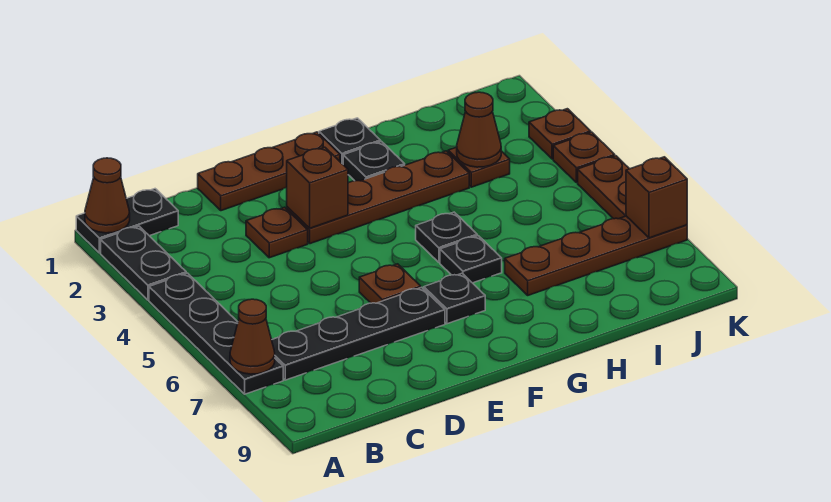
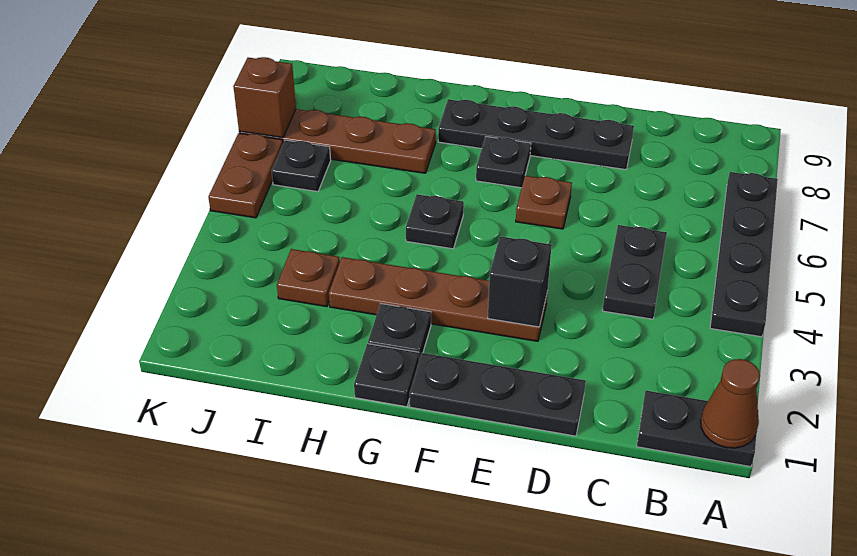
black 1x2 plate [101,226,186,300] -> black 1x2 plate moved to [603,225,667,319]
brown 1x1 cone [230,299,275,374] -> none
black 1x4 plate [272,287,445,380] -> black 1x4 plate moved to [438,99,634,170]
brown 1x3 plate [198,132,340,211] -> black 1x3 plate [410,353,586,436]
brown 1x1 plate [246,207,308,258] -> none
brown 1x1 brick [287,147,348,228] -> black 1x1 brick [488,236,552,327]
black 1x1 plate [440,236,502,283] -> black 1x1 plate moved to [272,140,331,192]
brown 1x1 cone [457,92,501,167] -> none
brown 1x1 plate [529,109,591,159] -> none
brown 1x1 plate [553,132,615,183] -> none

